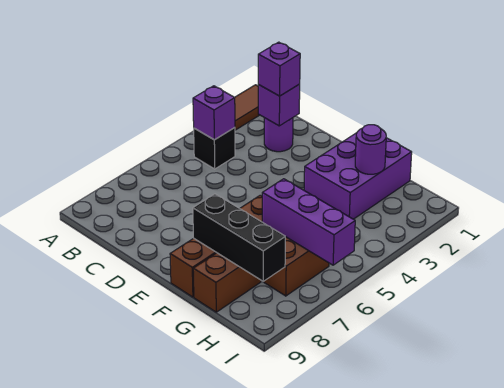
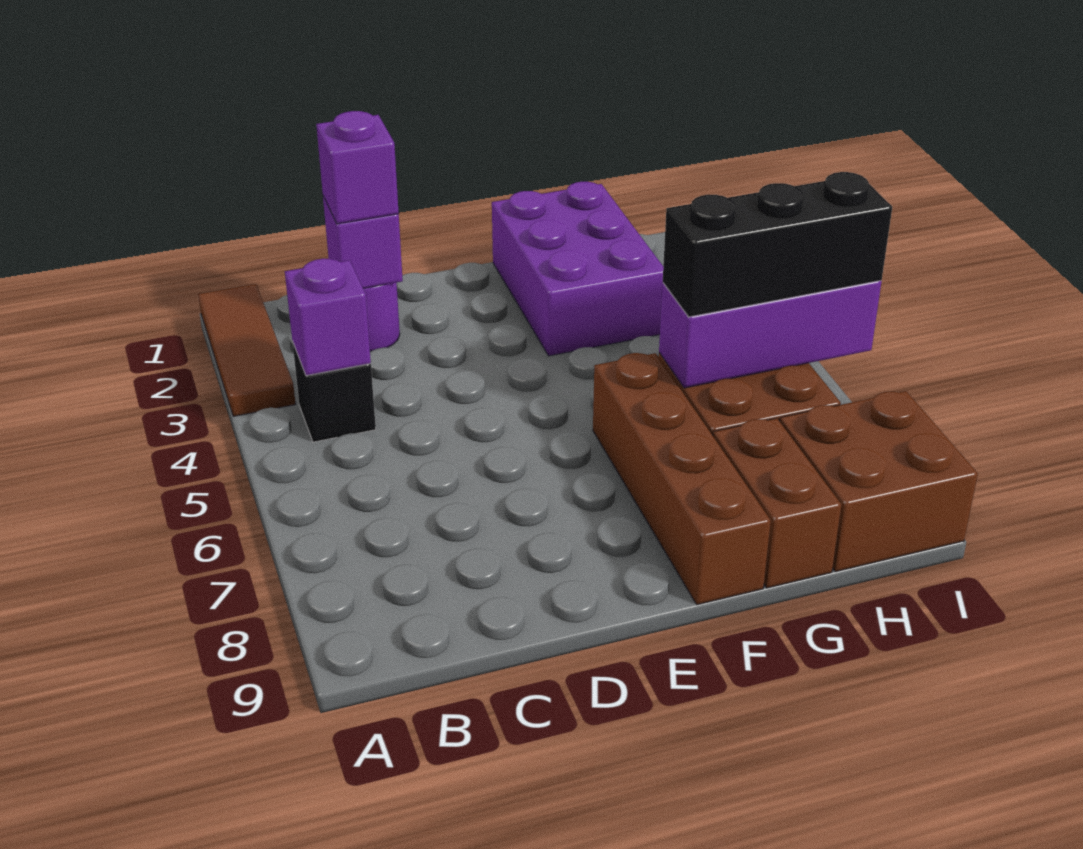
black 1x3 brick [193,194,285,281] -> black 1x3 brick moved to [663,172,892,317]
purple 1x1 round brick [355,125,386,174] -> none
none -> brown 2x2 brick [780,391,978,572]

